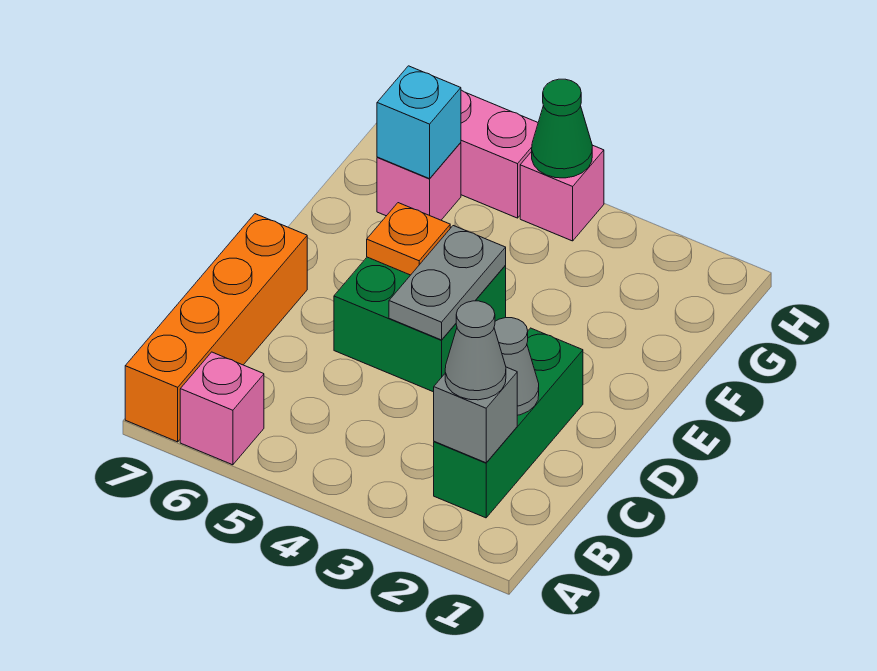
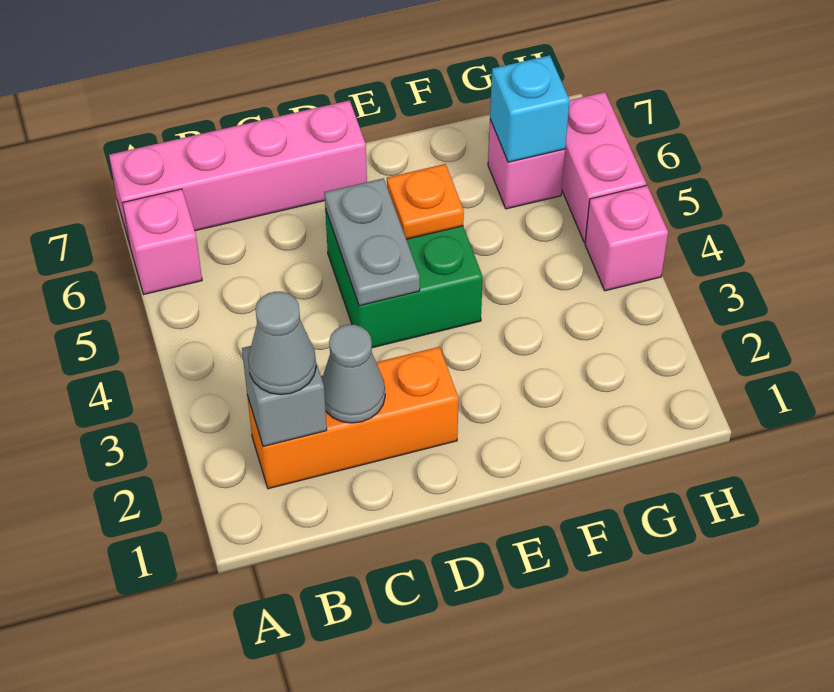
orange 1x4 brick [125,214,307,442] -> pink 1x4 brick [109,100,367,241]
green 1x3 brick [434,328,583,518] -> orange 1x3 brick [247,347,459,489]
grey 1x2 plate [389,226,506,340] -> grey 1x2 plate turned to [324,178,420,306]
green 1x1 cone [532,79,592,178] -> none

